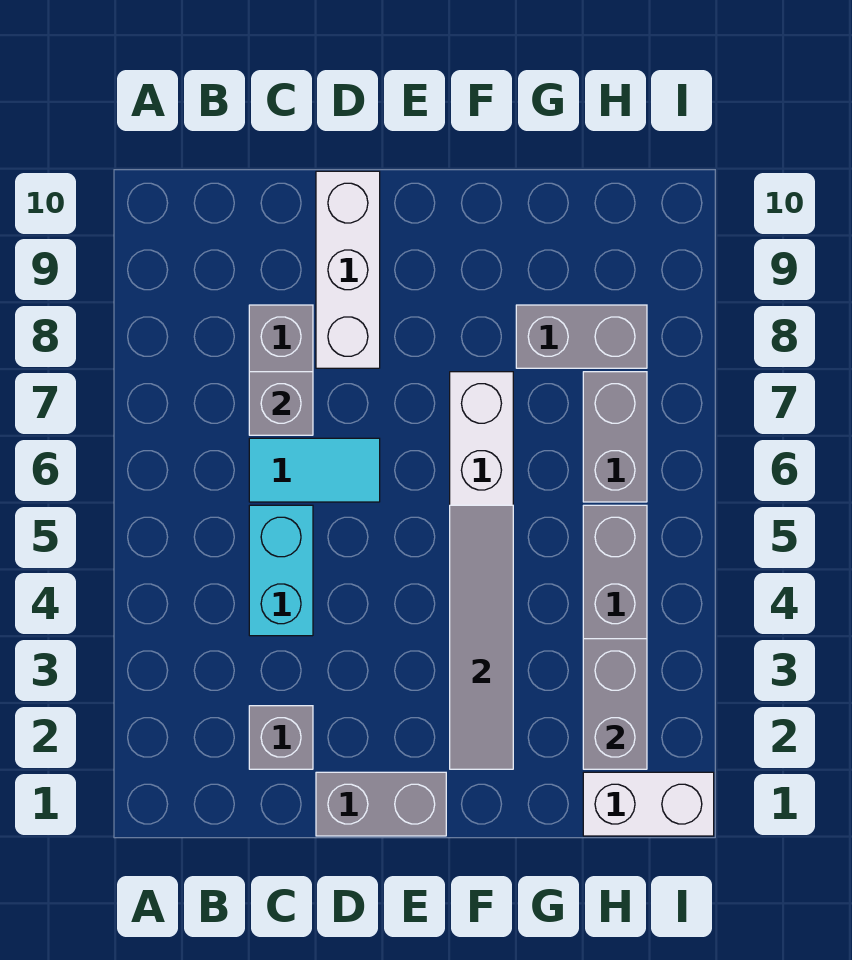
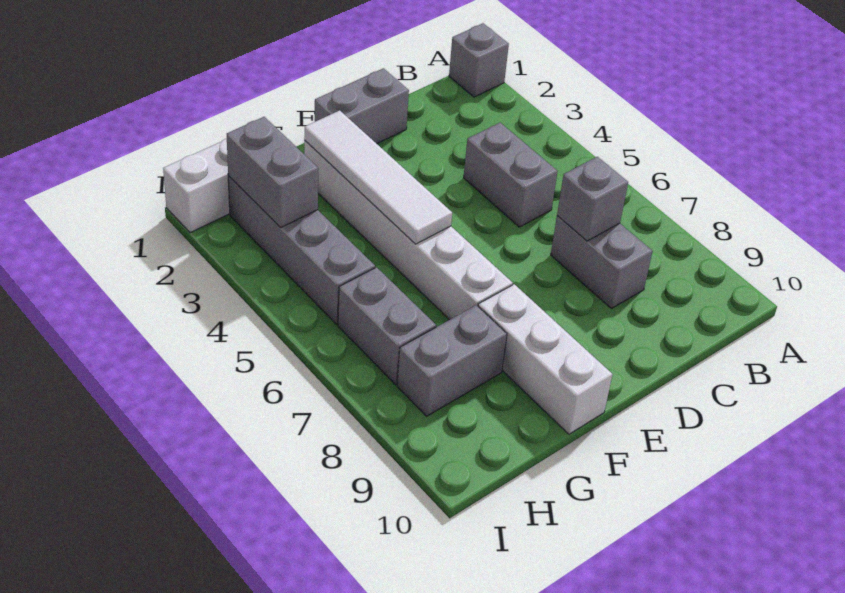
grey 1x1 brick [249,706,313,769] -> grey 1x1 brick moved to [449,23,509,97]
cyan 1x2 brick [249,505,313,636] -> grey 1x2 brick [464,123,558,227]
cyan 1x2 tile [249,438,380,502] -> none
white 1x3 brick [316,171,380,368] -> white 1x3 brick moved to [478,284,613,434]
grey 1x4 tile [450,505,513,769] -> white 1x4 tile [304,110,452,244]

